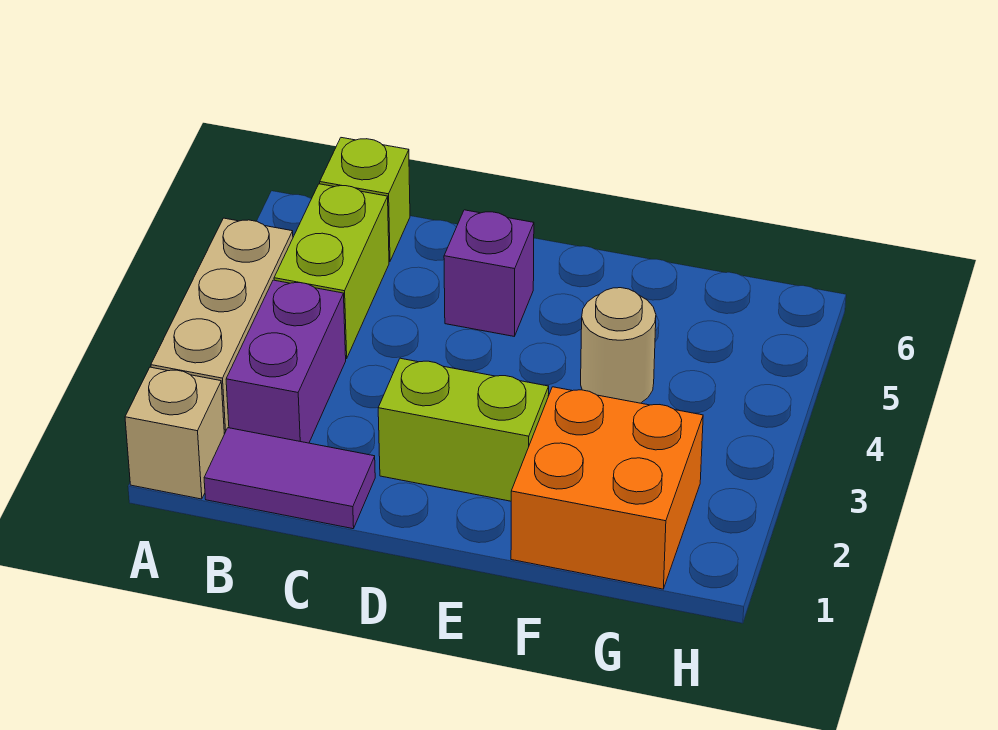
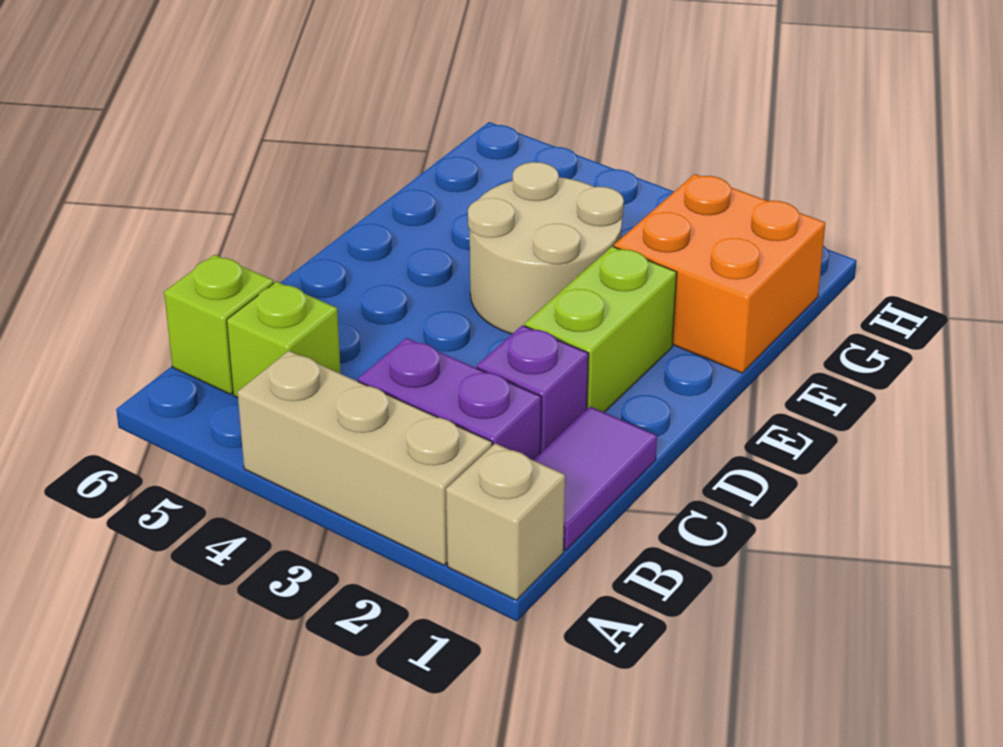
lime 1x2 brick [274,184,389,359] -> lime 1x1 brick [227,282,341,398]
purple 1x1 brick [444,210,534,336] -> purple 1x1 brick moved to [477,325,588,454]
tan 1x1 round brick [581,288,656,403] -> tan 2x2 round brick [468,162,624,334]

